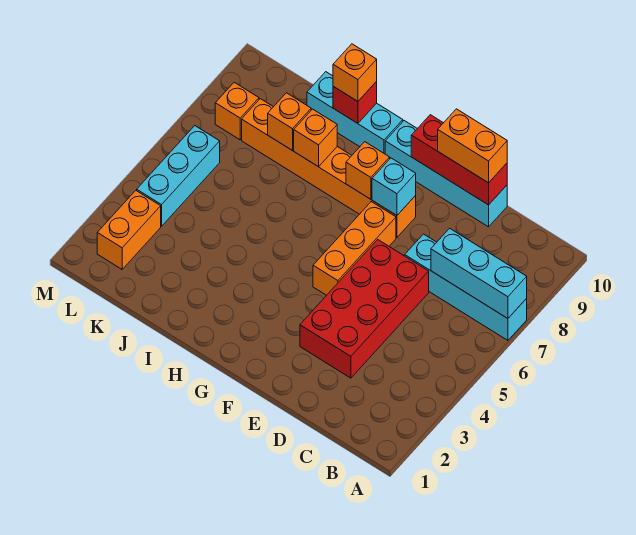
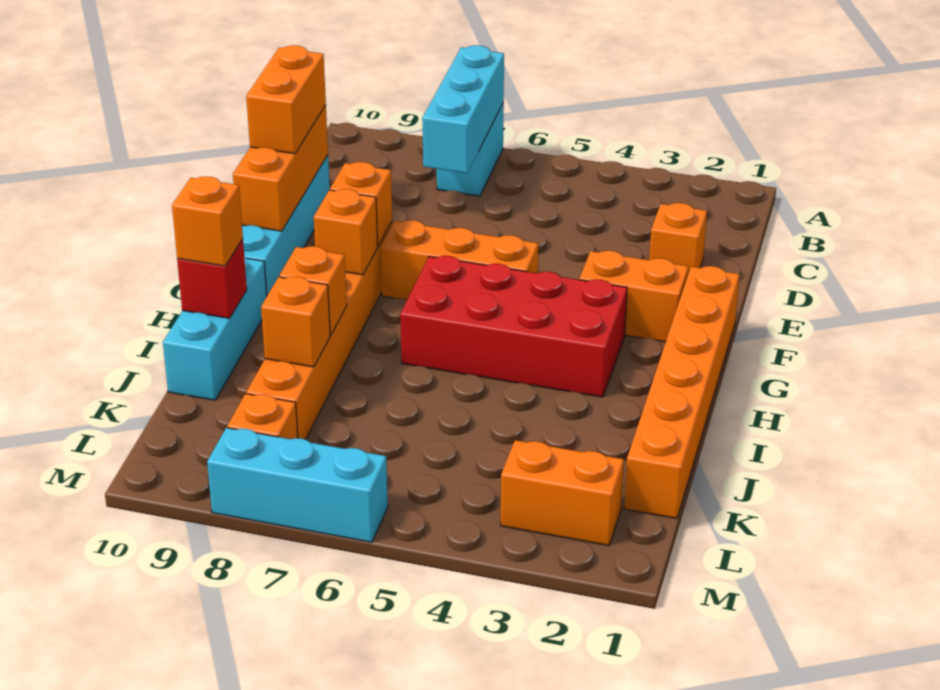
cyan 1x4 brick [405,234,527,340] -> cyan 1x2 brick [437,102,504,196]
none -> orange 1x1 brick [649,203,707,274]
red 2x4 brick [300,240,429,378] -> red 2x4 brick moved to [400,256,627,397]
red 1x3 brick [411,115,507,205] -> orange 1x3 brick [233,105,328,231]
none -> orange 1x6 brick [624,266,739,519]
none -> orange 1x2 brick [579,250,688,342]
cyan 1x1 brick [372,158,416,215] -> orange 1x1 brick [330,162,392,246]
cyan 1x3 brick [137,126,220,226] -> cyan 1x3 brick moved to [207,428,388,542]

